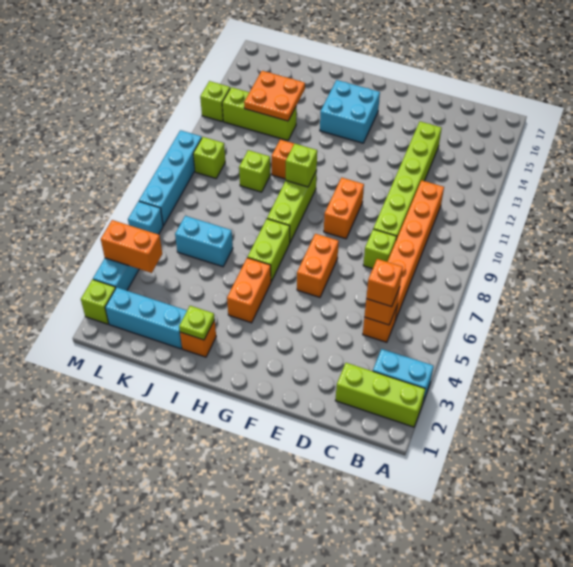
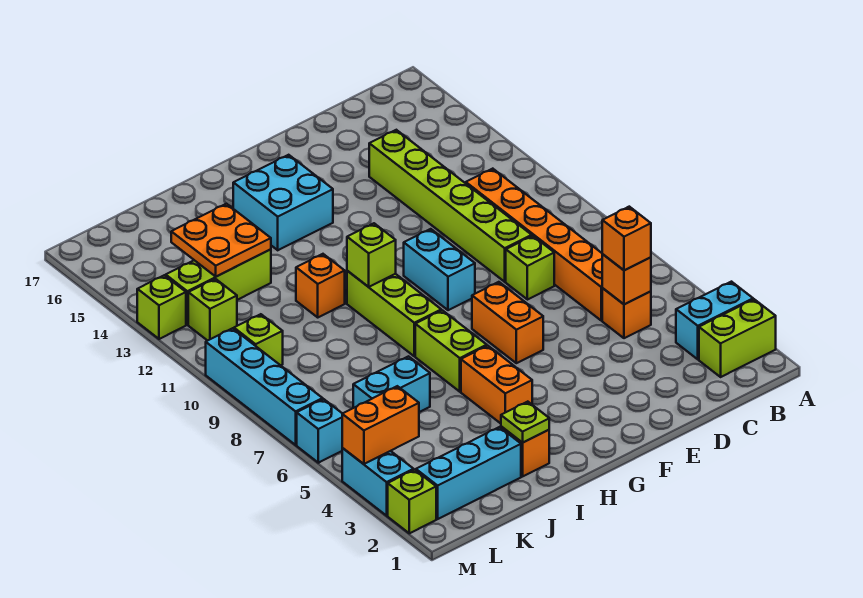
lime 1x3 brick [335,363,425,427] -> lime 1x2 brick [699,299,776,377]
orange 1x2 brick [324,178,364,239] -> cyan 1x2 brick [404,229,475,310]
lime 1x1 brick [239,150,270,192] -> lime 1x1 brick moved to [188,279,237,341]

